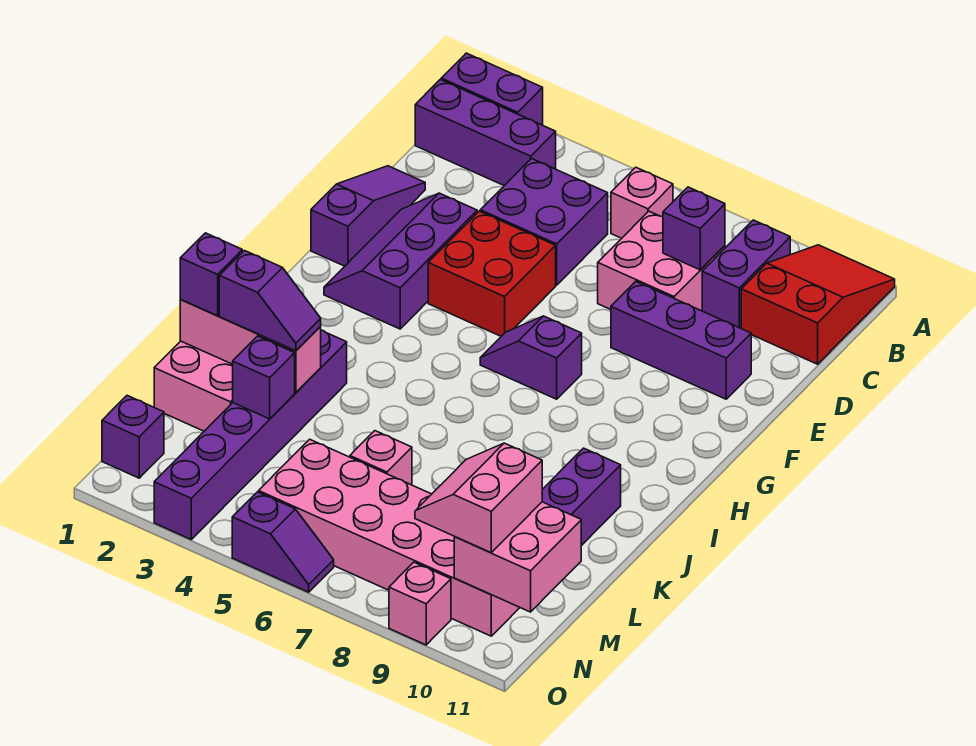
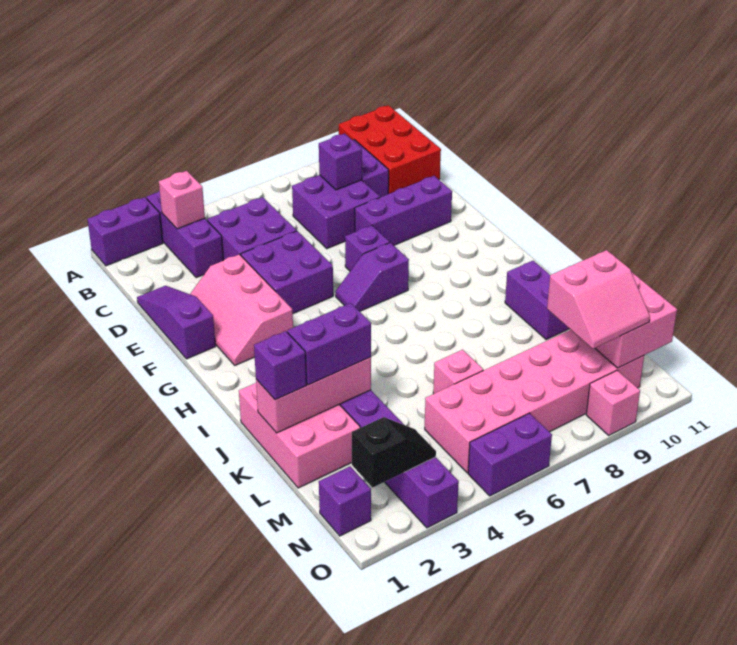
red 2x3 slope [741,245,895,364] -> red 2x3 brick [339,105,441,194]
purple 1x3 brick [415,80,556,186] -> purple 1x3 brick turned to [146,190,223,278]
pink 1x1 brick [611,167,673,238] -> pink 1x1 brick moved to [159,171,205,229]
pink 2x2 brick [598,211,725,311] -> purple 2x2 brick [292,175,380,249]
purple 2x3 slope [324,193,477,329] -> pink 2x3 slope [190,254,293,365]
red 2x2 brick [428,211,556,336] -> purple 2x2 brick [241,231,333,313]
purple 1x2 slope [219,251,321,351] -> purple 1x2 brick [287,303,371,385]
purple 1x1 brick [233,336,295,419] -> purple 1x1 brick moved to [345,225,390,271]
pink 2x2 slope [415,443,542,553] -> pink 2x2 slope turned to [547,250,650,349]
none -> black 1x2 slope [352,417,436,487]
purple 1x2 slope [232,492,334,592] -> purple 1x2 brick [468,413,552,496]

